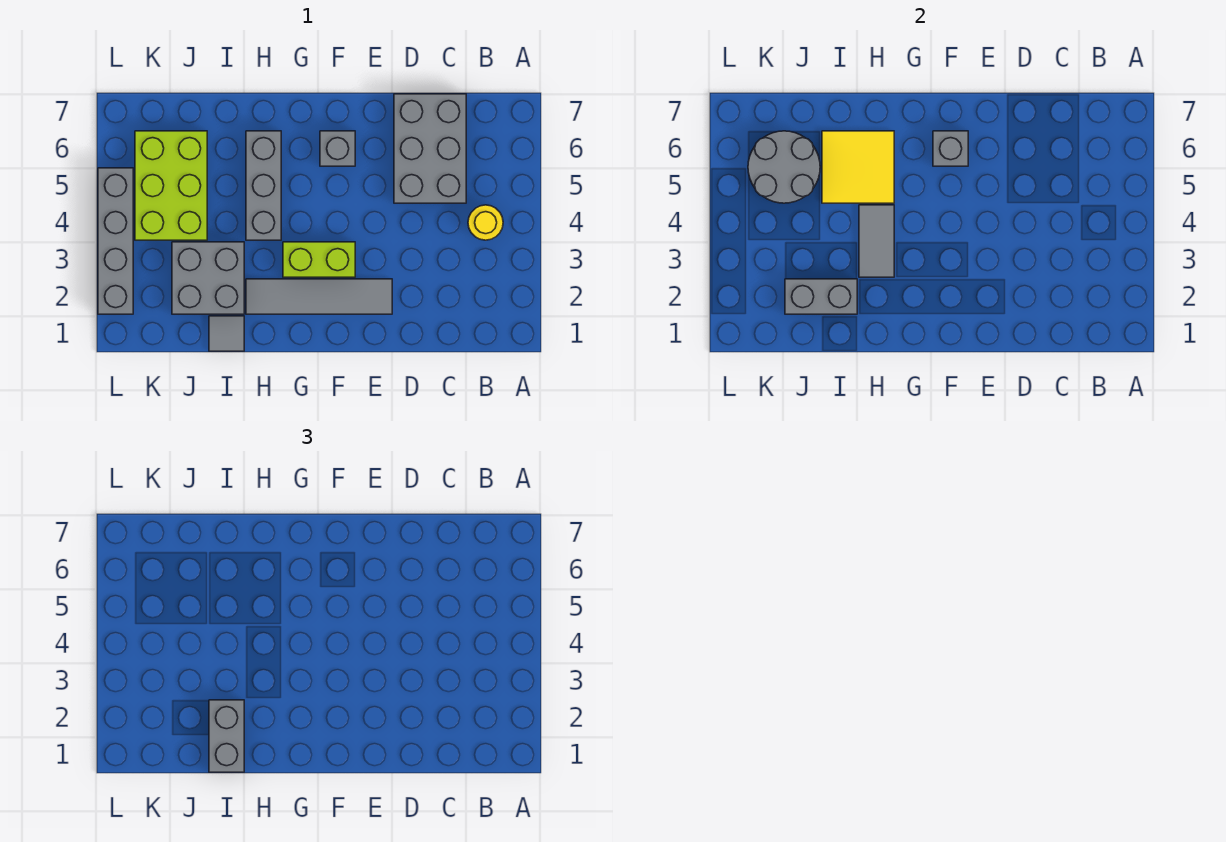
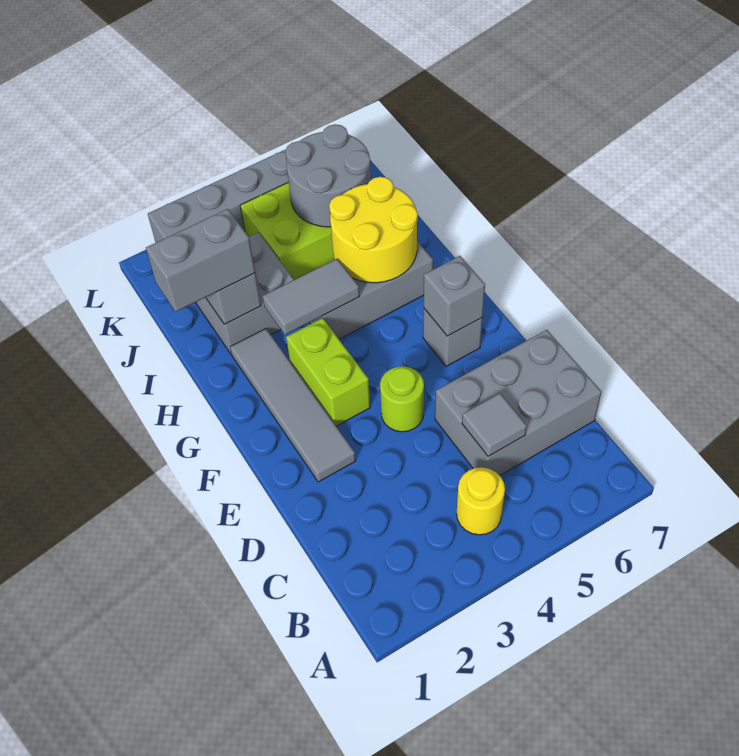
none -> lime 1x1 round brick [380,366,424,432]
yellow 2x2 tile [822,131,894,203] -> yellow 2x2 round brick [329,177,418,283]
grey 1x1 tile [209,316,244,351] -> grey 1x1 tile moved to [462,393,527,456]

